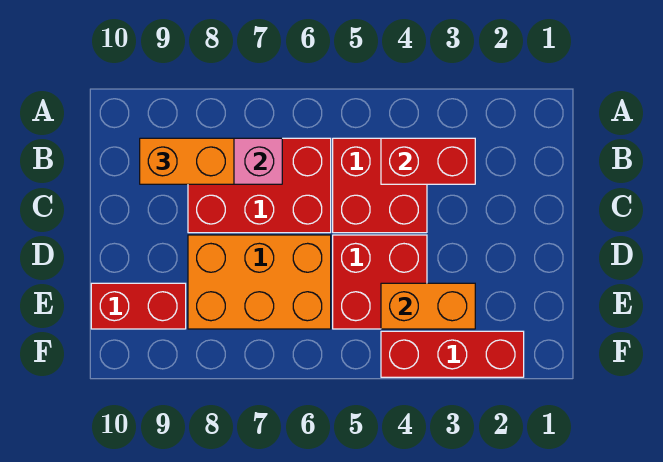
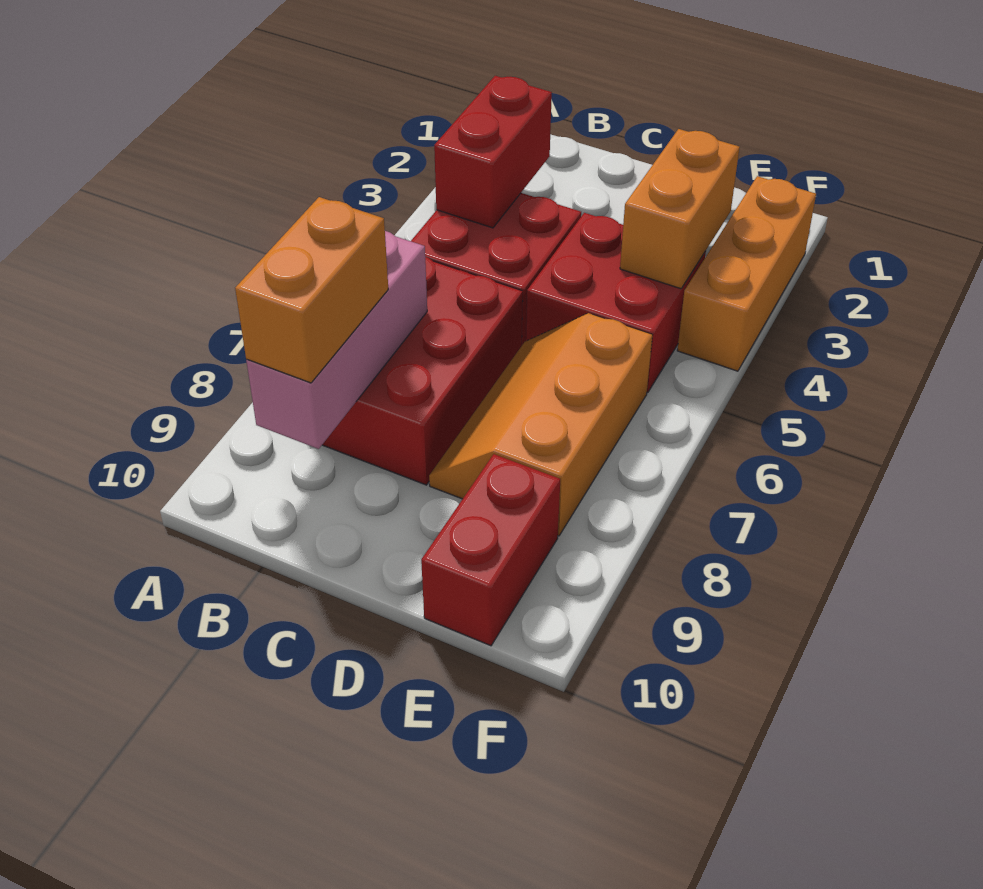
orange 2x3 brick [188,235,331,329] -> orange 2x3 slope [429,313,652,536]
red 1x3 brick [381,331,524,377] -> orange 1x3 brick [677,176,816,371]

